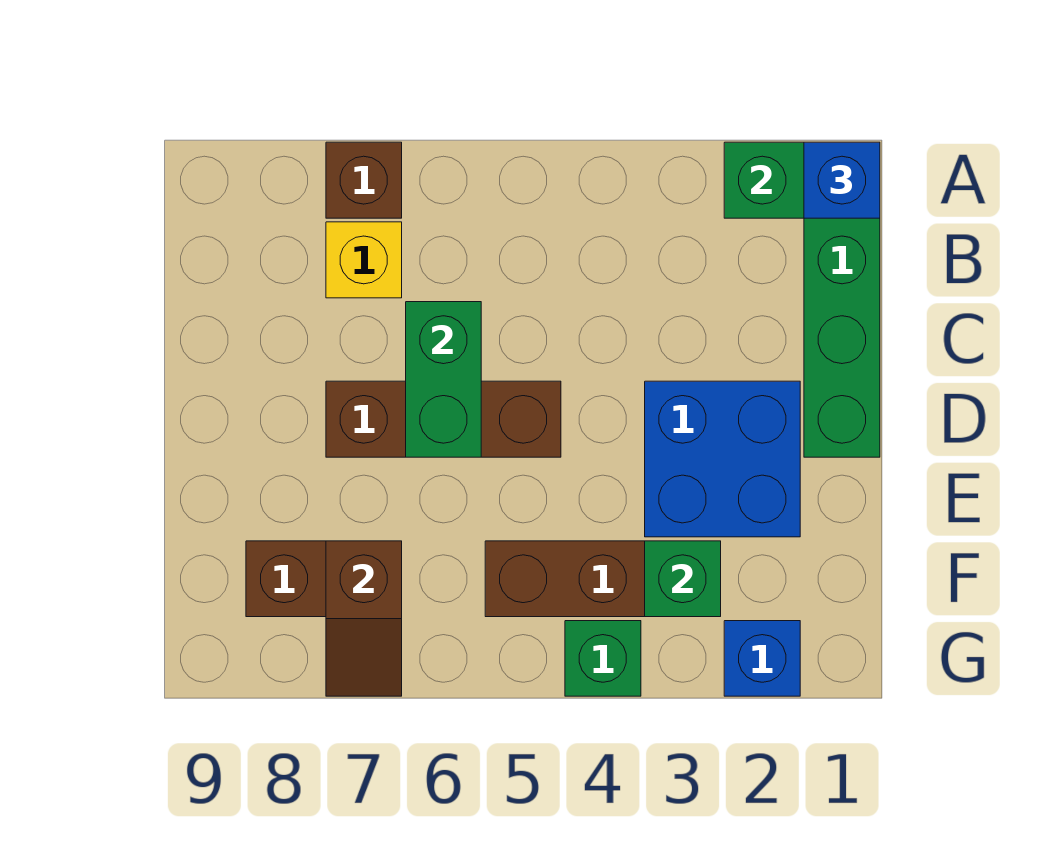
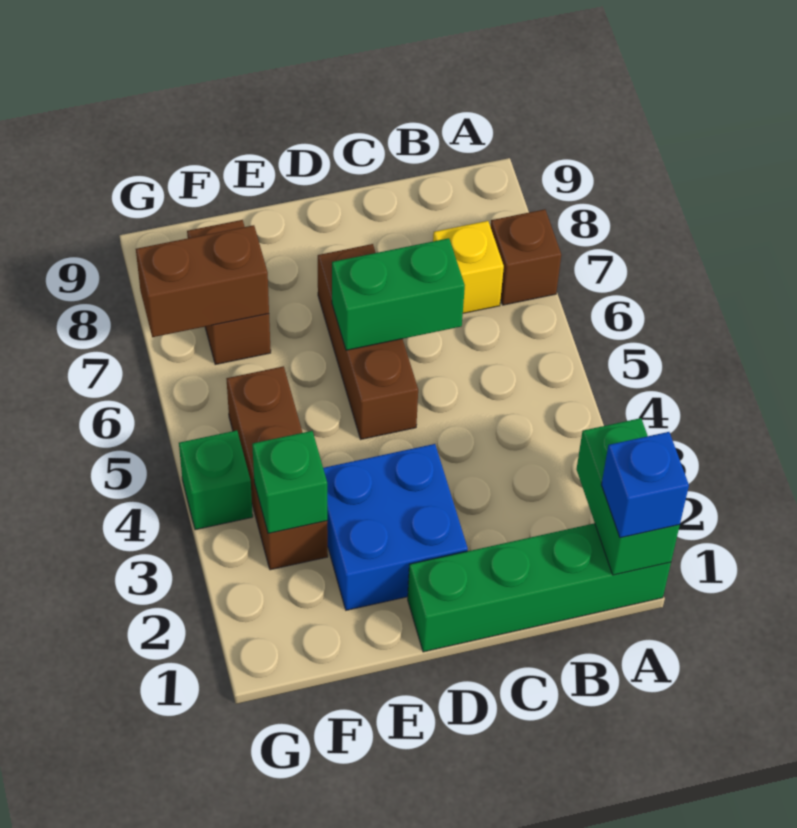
brown 1x2 slope [326,541,402,696] -> brown 1x2 brick [136,225,269,337]
blue 1x1 brick [724,621,800,696] -> none

